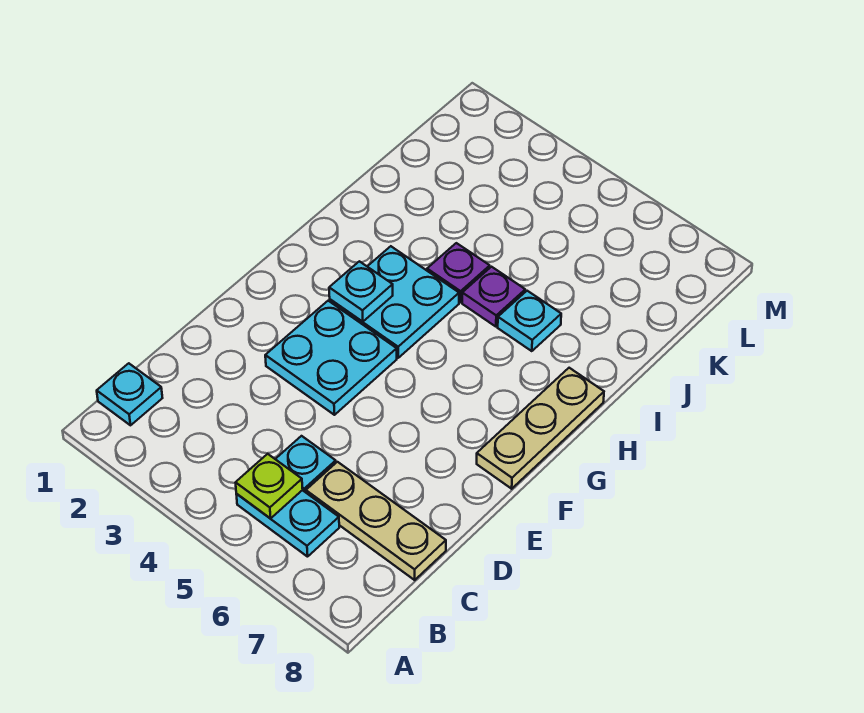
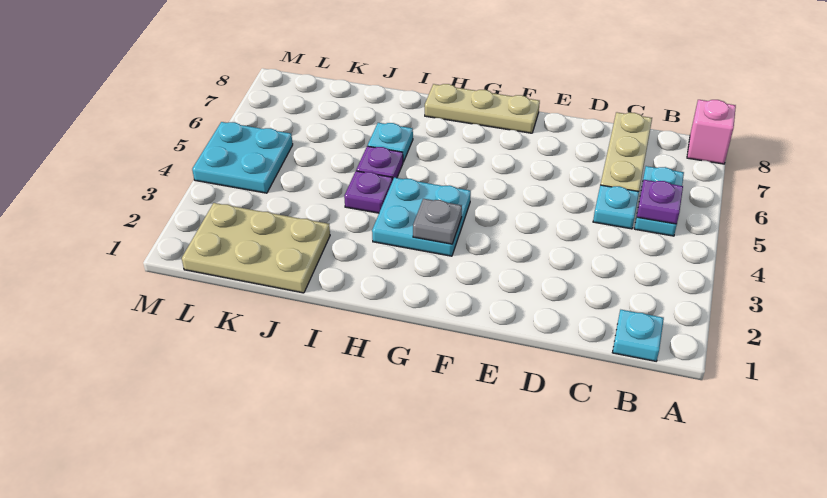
none -> pink 1x1 brick [687,100,736,164]
lime 1x1 plate [235,454,303,519] -> purple 1x1 plate [637,180,683,224]
cyan 2x2 plate [265,301,397,415] -> cyan 2x2 plate moved to [192,122,293,193]
cyan 1x1 plate [329,261,393,322] -> grey 1x1 plate [413,199,462,244]
none -> tan 2x3 plate [182,203,330,293]

